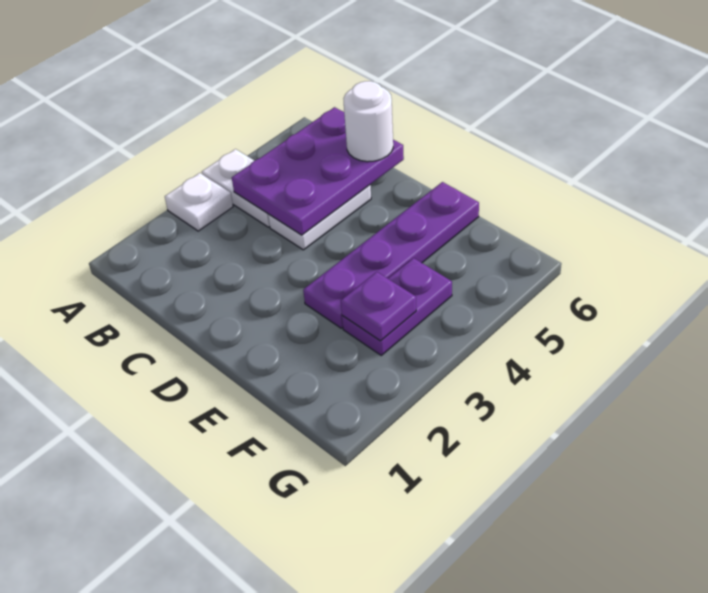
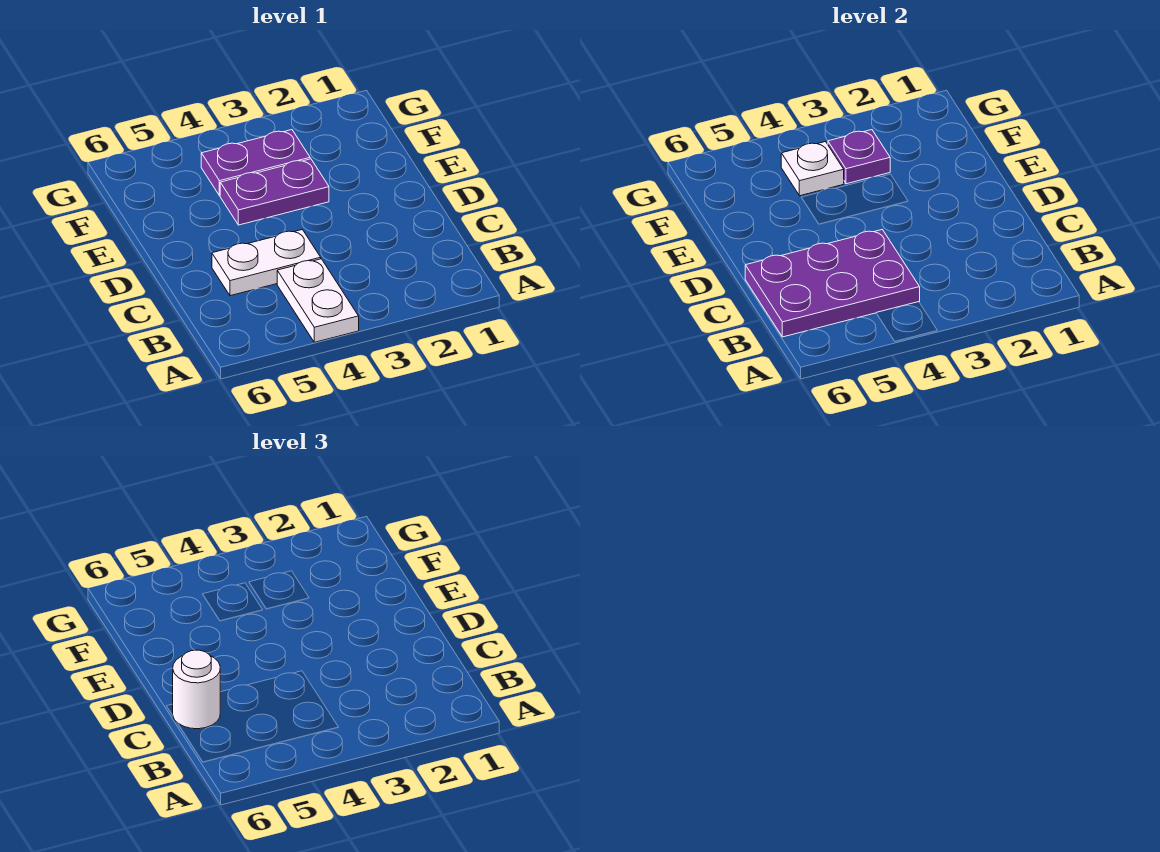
white 1x1 plate [165,173,233,231] -> white 1x1 plate moved to [781,142,844,196]
purple 1x4 plate [303,182,479,328] -> purple 1x2 plate [220,159,329,225]

